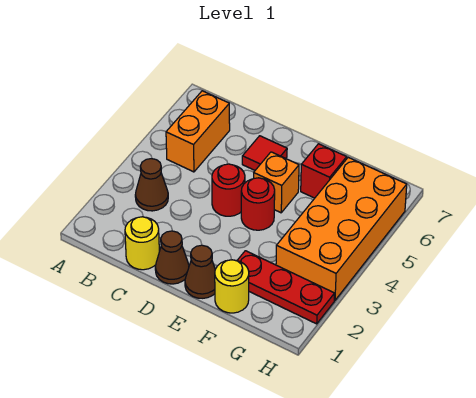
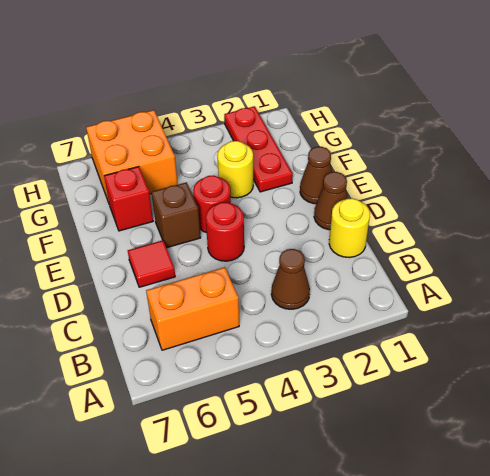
orange 1x1 brick [254,152,299,213] -> brown 1x1 brick [152,182,201,248]
yellow 1x1 round brick [215,260,249,313] -> yellow 1x1 round brick moved to [217,141,253,198]
orange 2x4 brick [276,157,407,300] -> orange 2x2 brick [86,110,178,202]

